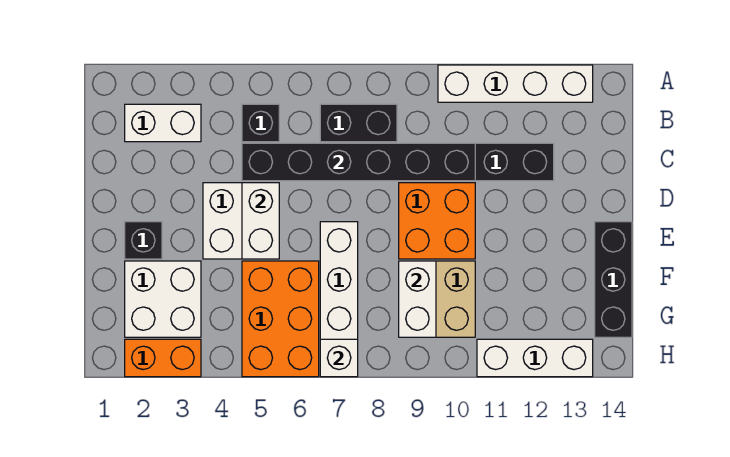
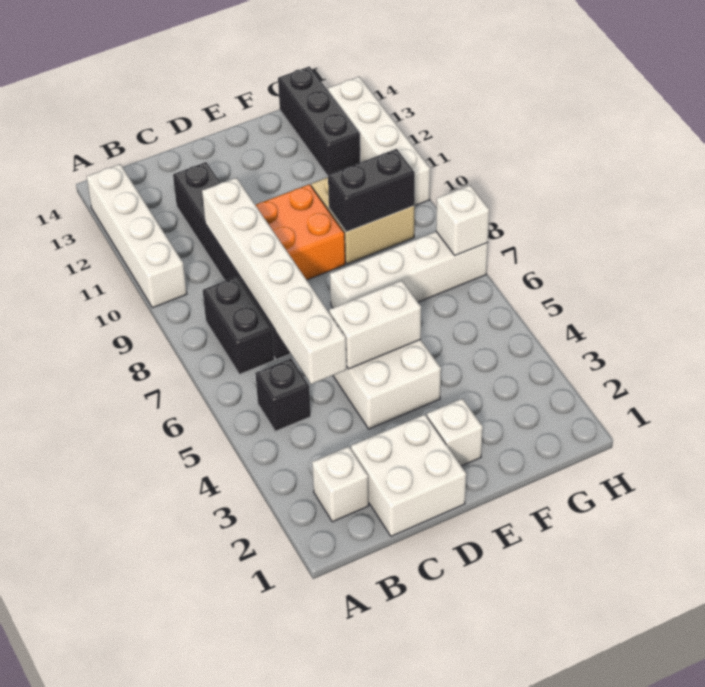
white 1x2 brick [125,104,201,142] -> white 1x1 brick [312,446,369,522]
black 1x6 brick [242,143,475,181] -> white 1x6 brick [202,178,347,384]
black 1x1 brick [125,222,162,259] -> white 1x1 brick [427,399,483,466]
black 1x3 brick [595,222,632,337] -> black 1x3 brick turned to [278,66,360,176]
white 2x2 brick [125,261,201,337] -> white 2x2 brick moved to [351,414,466,536]
orange 2x3 brick [242,261,319,377] -> none
white 1x2 brick [399,261,436,337] -> black 1x2 brick [328,149,415,232]
orange 1x2 brick [125,339,201,377] -> none
white 1x3 brick [477,339,593,377] -> white 1x4 brick [328,77,430,206]

